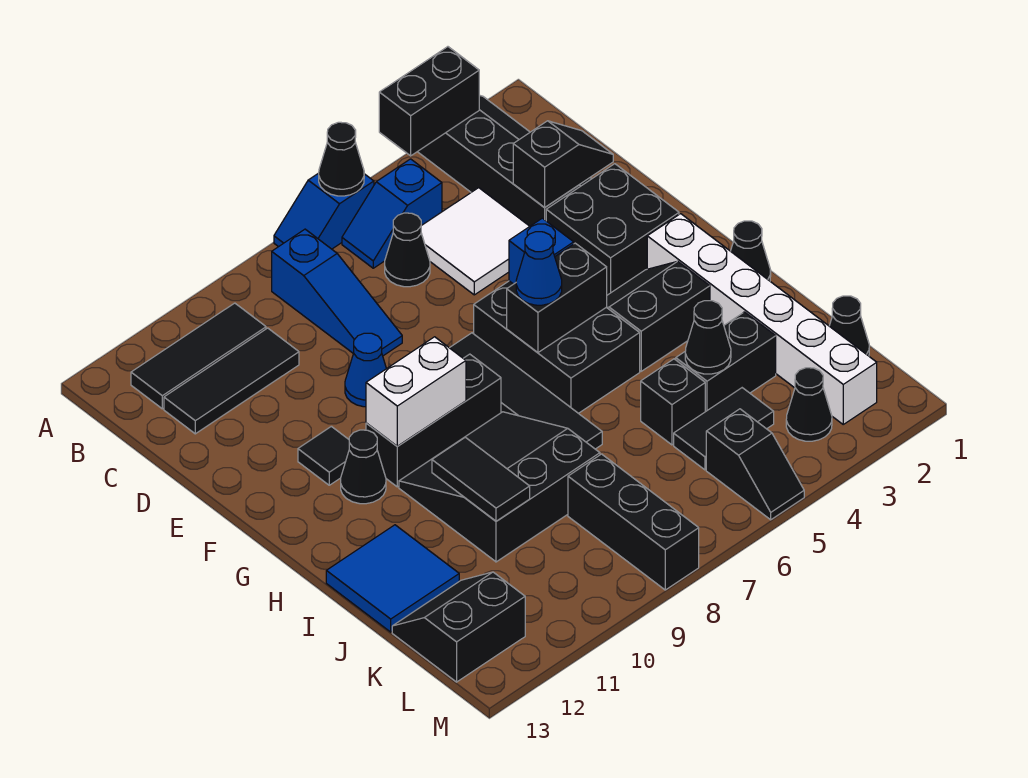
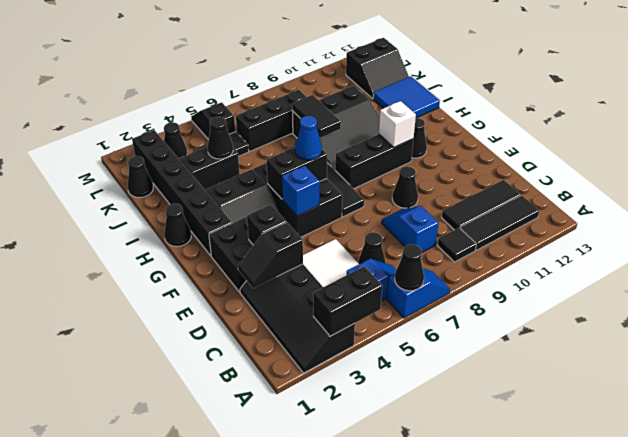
blue 1x3 slope [272,229,402,356] -> blue 1x2 slope [382,206,439,253]
blue 1x1 cone [345,333,386,407] -> black 1x1 cone [392,166,418,208]
black 1x1 tile [298,426,349,485] -> black 1x1 tile moved to [438,228,476,262]
white 1x6 brick [647,214,877,424] -> black 1x6 brick [132,130,232,256]
white 1x2 brick [366,337,466,446] -> white 1x1 brick [379,101,416,148]
black 1x2 tile [432,437,530,521] -> black 1x2 tile moved to [292,95,341,138]
black 1x1 brick [641,359,705,445] -> black 1x1 brick moved to [247,205,286,245]
black 1x3 brick [568,454,699,590] -> black 1x3 brick turned to [236,90,306,151]

